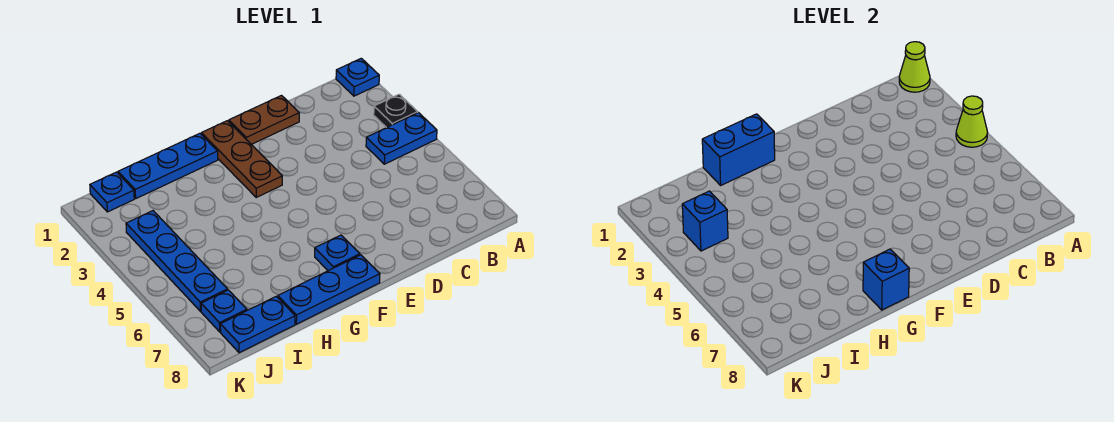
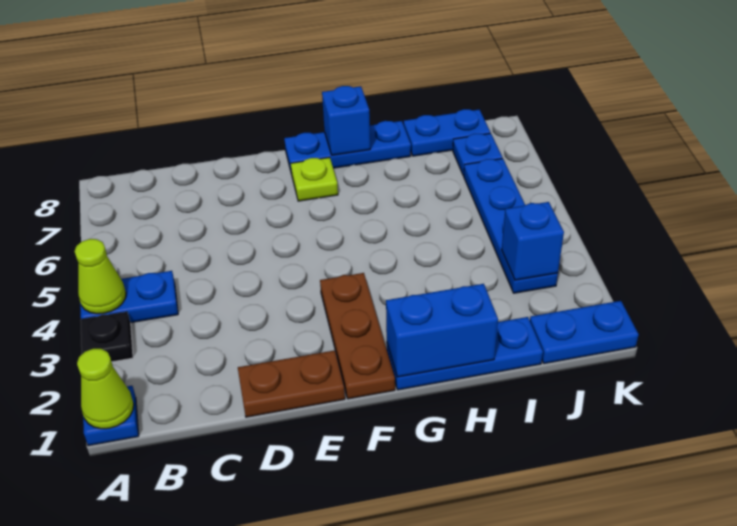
blue 1x1 plate [315,235,360,271] -> lime 1x1 plate [291,157,338,201]
blue 1x1 plate [90,172,134,212] -> blue 1x2 plate [530,301,639,364]

